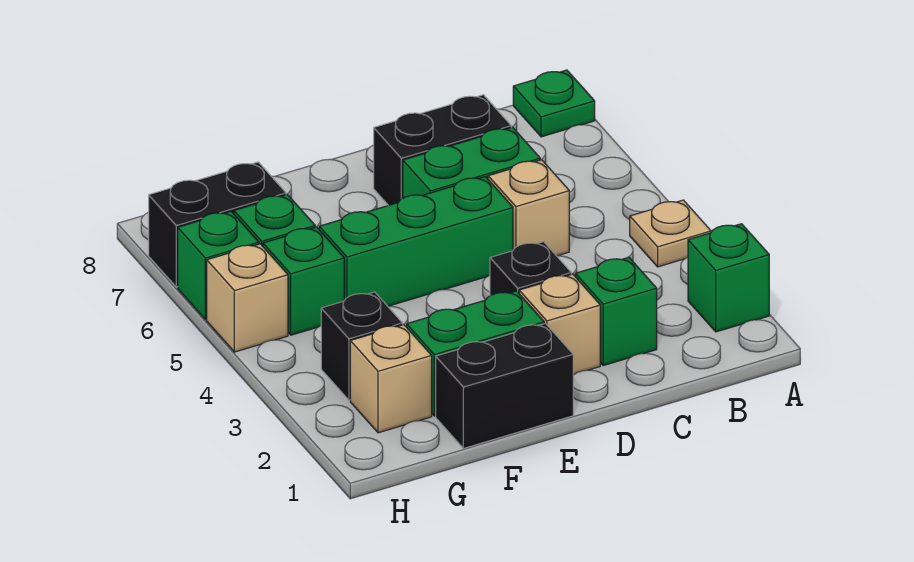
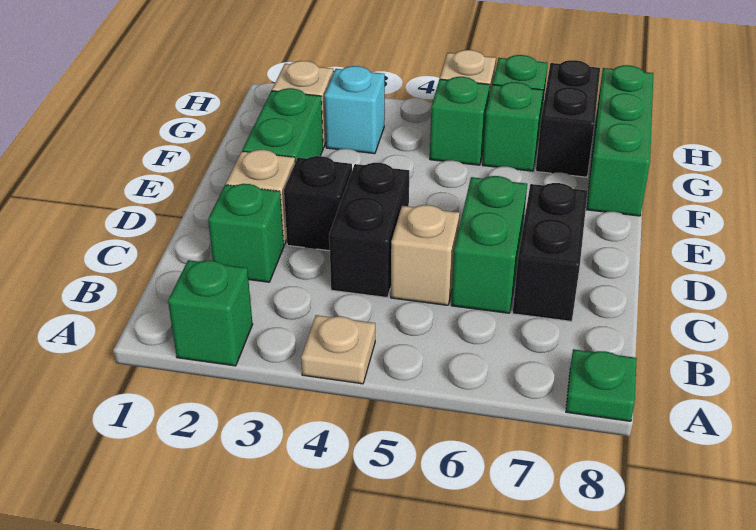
green 1x3 brick [319,177,513,306] -> green 1x3 brick moved to [587,65,653,216]
black 1x2 brick [436,324,573,448] -> black 1x2 brick moved to [329,163,409,298]
black 1x1 brick [321,292,403,400] -> cyan 1x1 brick [324,66,385,154]

